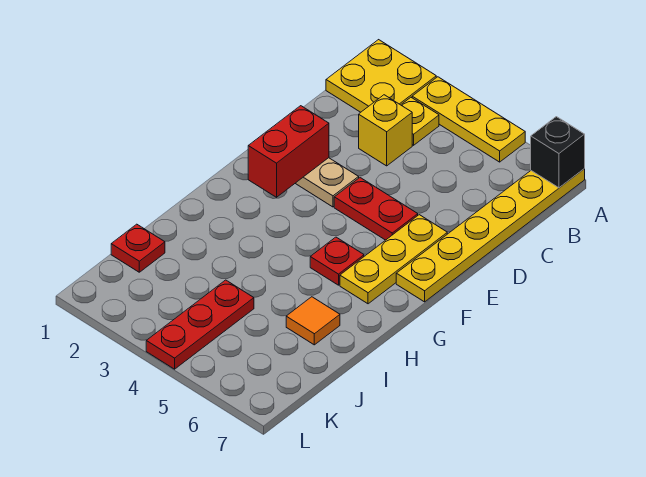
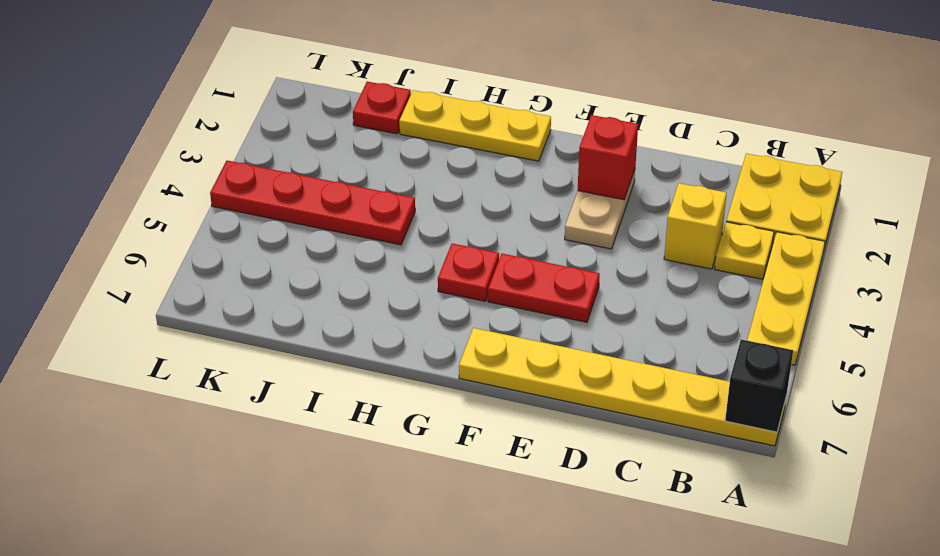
red 1x2 brick [248,106,329,197] -> red 1x1 brick [578,115,638,200]
red 1x2 plate [334,178,418,240] -> red 1x2 plate turned to [488,254,600,322]
yellow 1x3 plate [340,215,447,304] -> yellow 1x3 plate moved to [399,90,551,161]
orange 1x1 tile [286,297,340,345] -> none
red 1x3 plate [146,280,254,369] -> red 1x4 plate [210,161,415,245]

